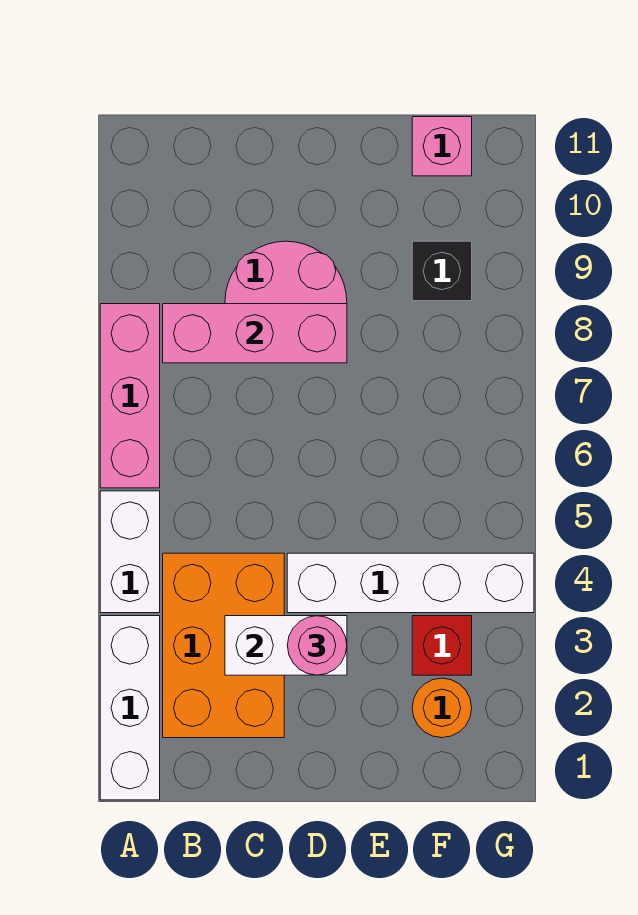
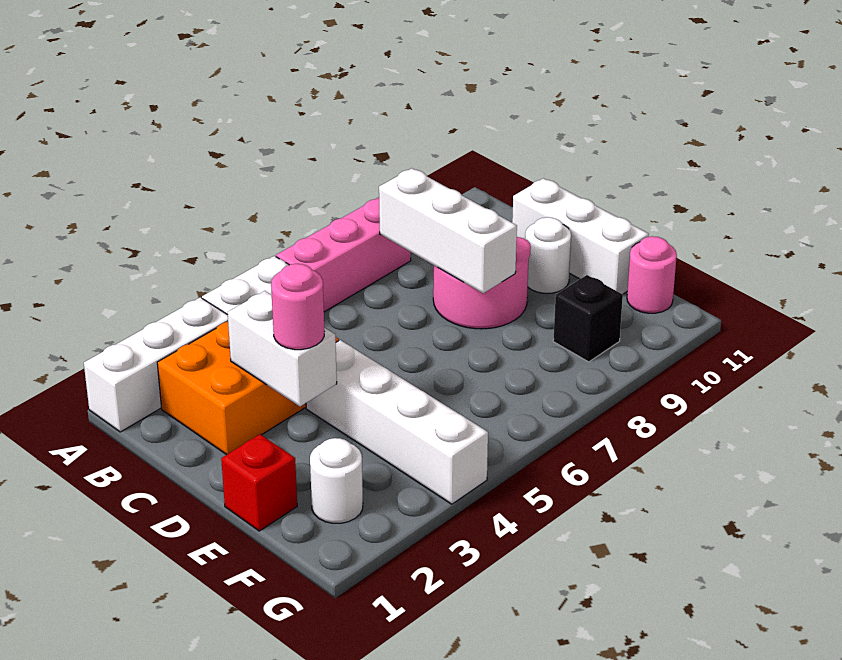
pink 1x3 brick [163,304,347,363] -> white 1x3 brick [379,168,517,293]
none -> white 1x3 brick [512,178,649,294]
none -> white 1x1 round brick [525,217,571,293]
orange 1x1 round brick [412,678,472,738] -> white 1x1 round brick [310,438,363,523]
red 1x1 brick [412,616,472,675] -> red 1x1 brick moved to [221,434,297,531]
pink 1x1 brick [412,117,472,176] -> pink 1x1 round brick [627,236,677,313]

